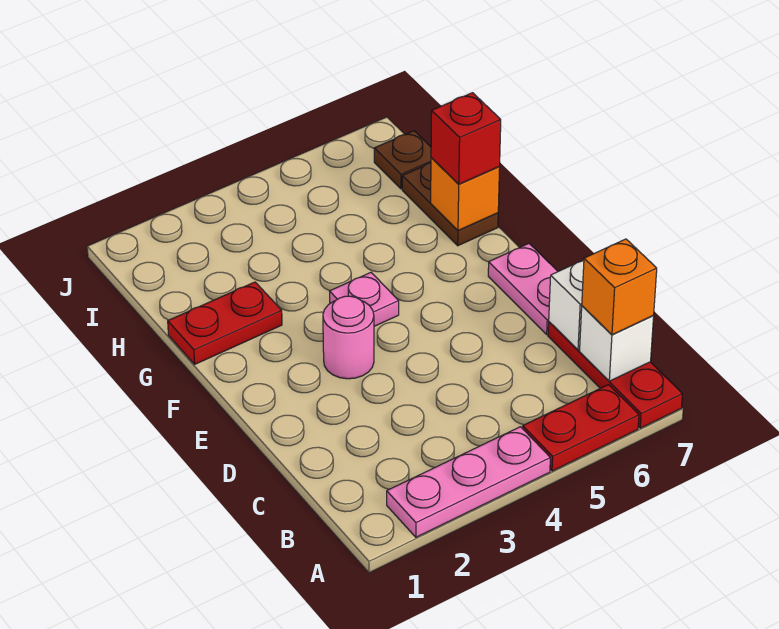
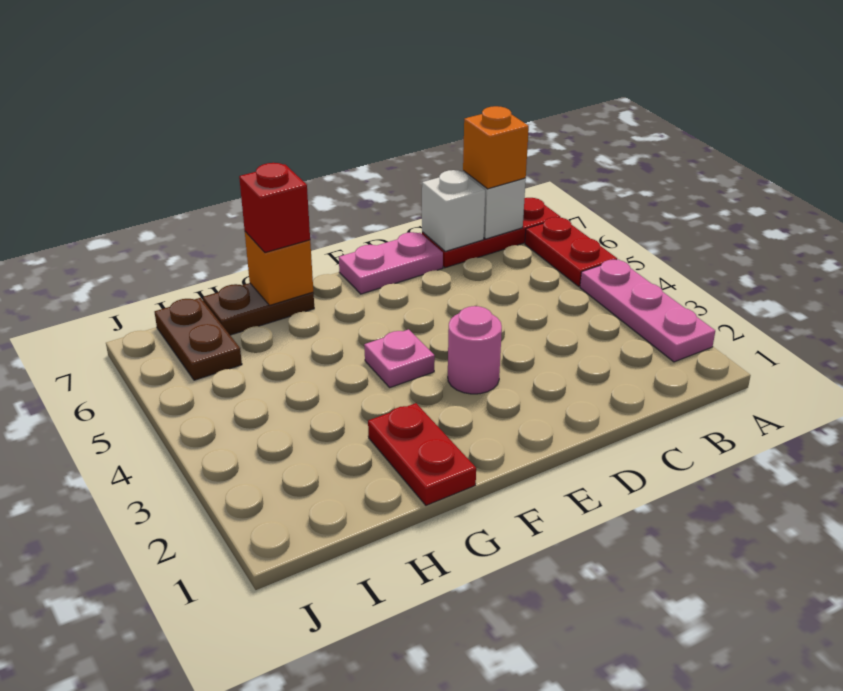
brown 1x1 plate [374,131,431,189] -> brown 1x2 plate [155,298,242,380]

